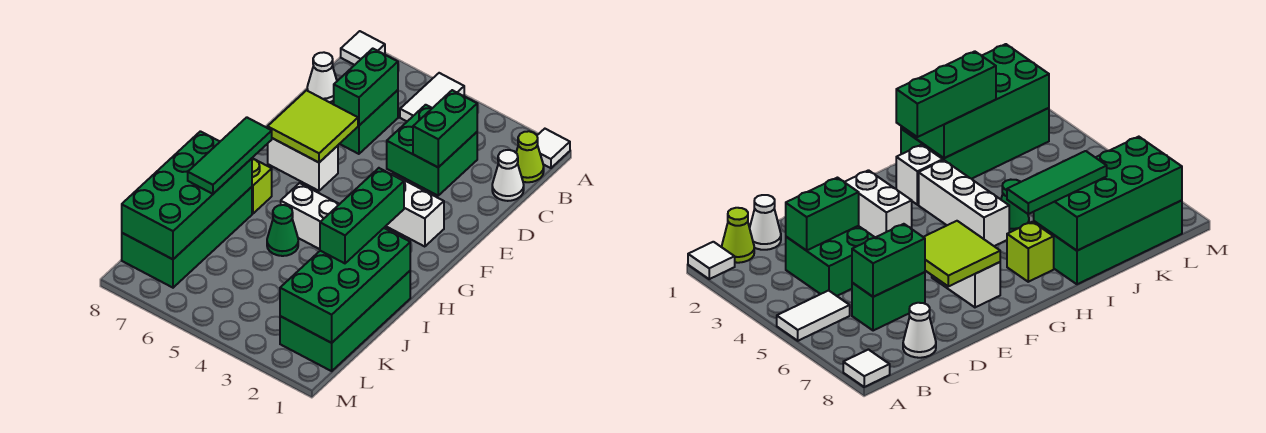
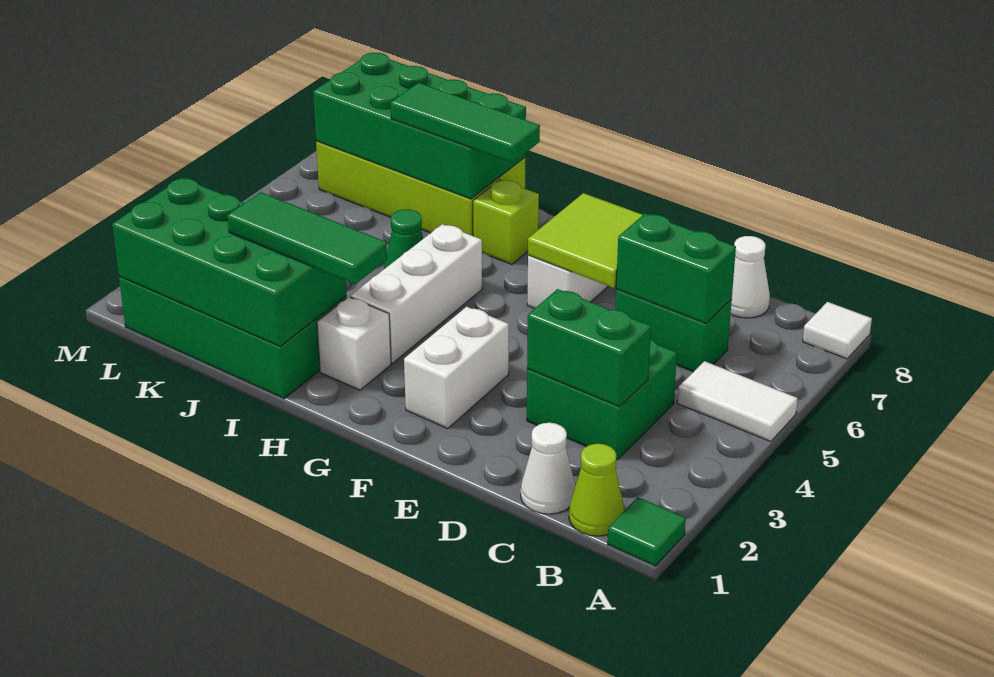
white 1x1 tile [537,129,570,168] -> green 1x1 tile [608,497,686,566]
green 1x3 brick [320,168,404,263] -> green 1x3 tile [227,192,387,284]
green 2x4 brick [122,187,252,288] -> lime 2x4 brick [316,141,525,236]

